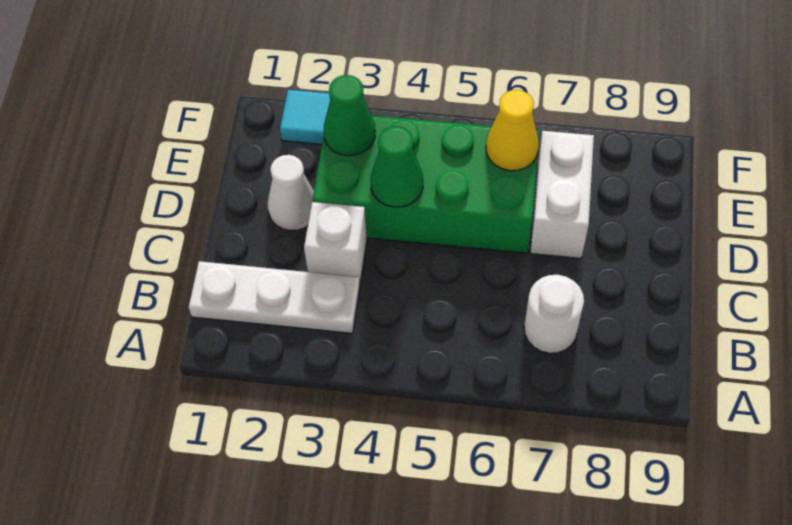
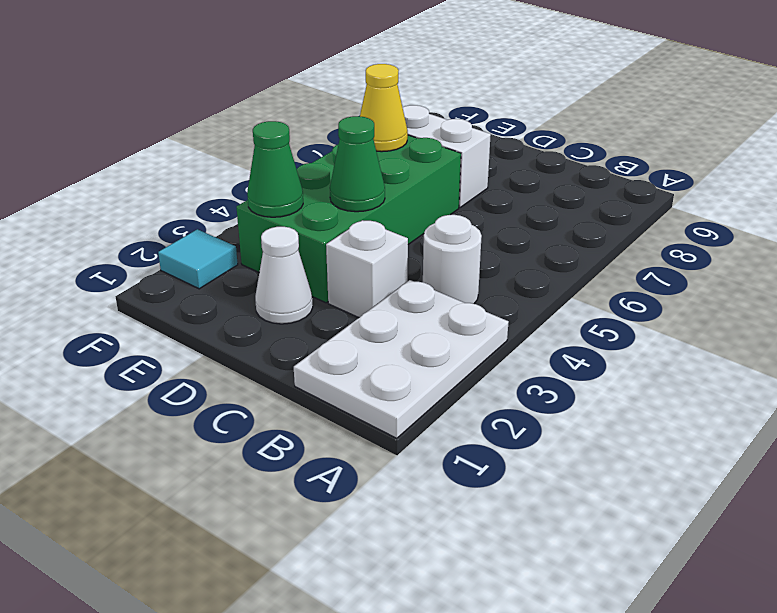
white 1x3 plate [189,261,360,333] -> white 2x3 plate [294,280,509,438]
white 1x1 round brick [524,275,584,353] -> white 1x1 round brick moved to [423,215,482,304]

